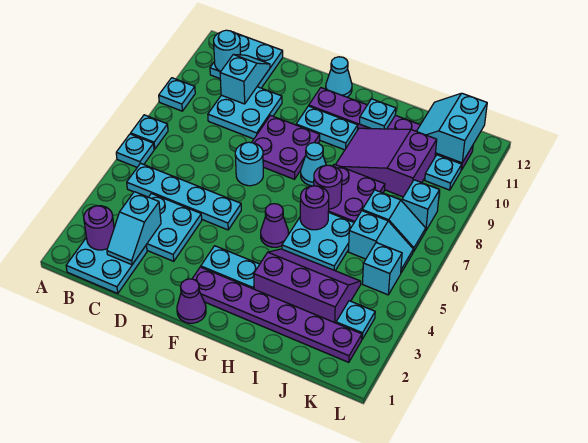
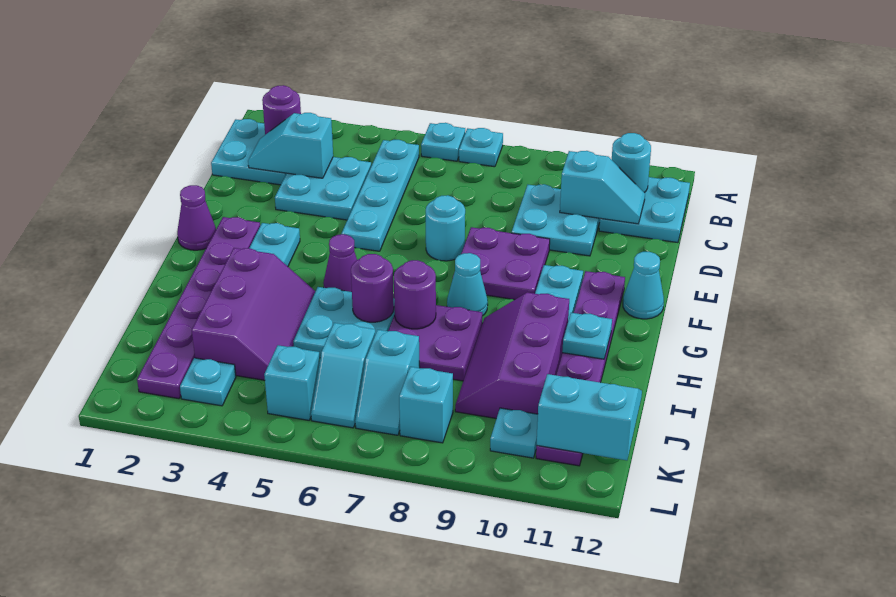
cyan 1x1 plate [159,78,195,111] -> none
purple 2x3 slope [336,128,437,197] -> purple 2x3 slope turned to [455,293,569,419]

